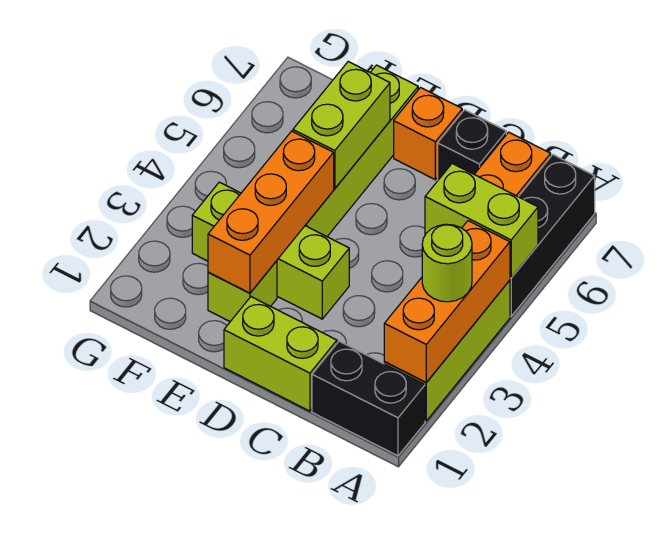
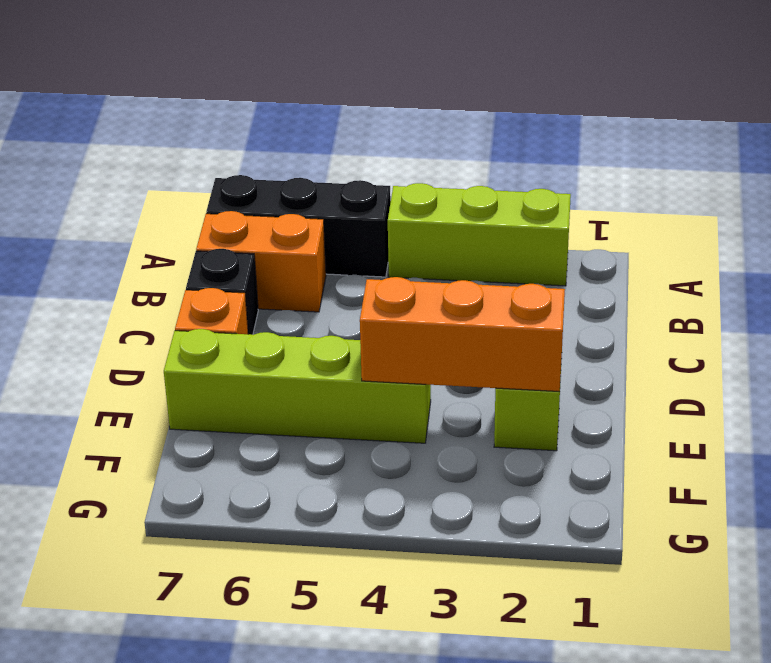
black 1x2 brick [312,341,425,456] -> none
orange 1x3 brick [384,221,510,383] -> none
lime 1x1 round brick [422,224,472,302] -> none
lime 1x2 brick [425,163,538,278] -> none
lime 1x2 brick [224,297,337,411] -> none
lime 1x3 brick [192,182,349,319] -> none
lime 1x2 brick [293,62,390,189] -> none

